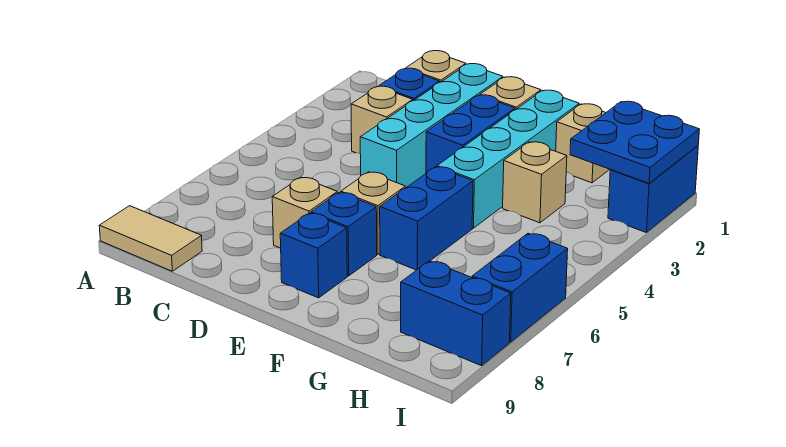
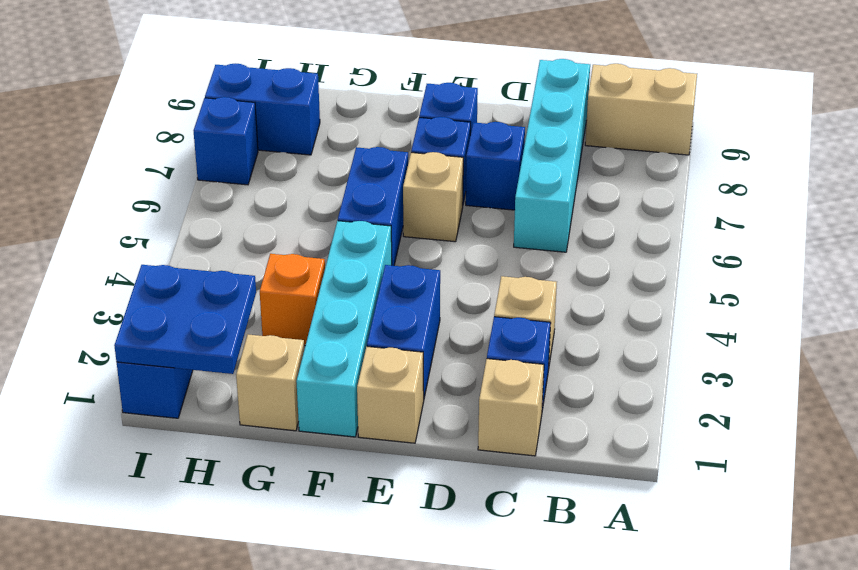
tan 1x2 tile [99,206,202,271] -> tan 1x2 brick [585,64,697,155]
cyan 1x4 brick [360,64,503,188] -> cyan 1x4 brick moved to [514,59,590,252]
tan 1x1 brick [272,177,337,248] -> blue 1x1 brick [466,122,525,210]
tan 1x1 brick [503,142,567,223] -> orange 1x1 brick [260,254,325,346]
blue 1x2 brick [472,233,568,342] -> blue 1x1 brick [194,97,258,185]

